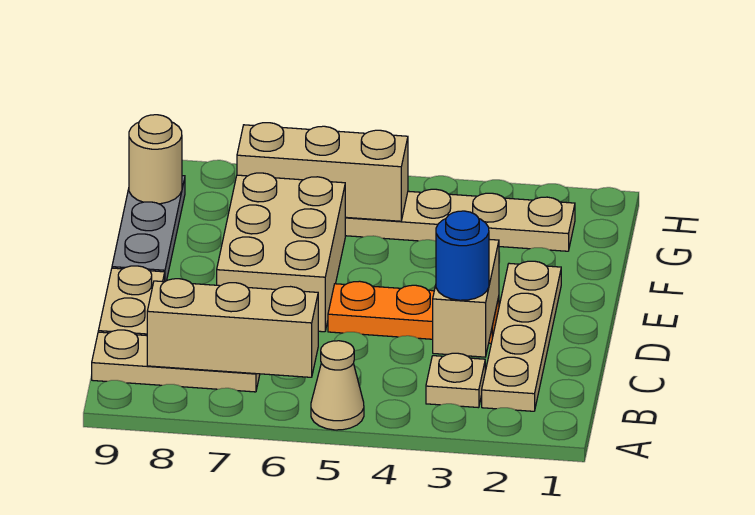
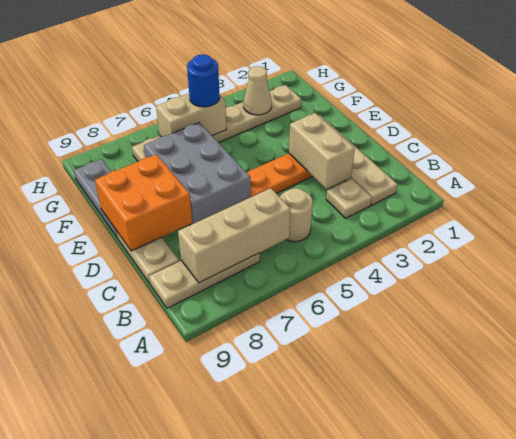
tan 1x1 cone [311,341,364,430] -> tan 1x1 cone moved to [243,66,272,115]
blue 1x1 round brick [436,211,489,300] -> blue 1x1 round brick moved to [187,54,220,107]
tan 2x3 brick [217,173,345,332] -> grey 2x3 brick [144,123,251,225]
none -> orange 2x2 brick [95,154,192,251]
tan 1x3 brick [237,123,408,221] -> tan 1x2 brick [156,93,227,137]
tan 1x1 round brick [129,115,182,204] -> tan 1x1 round brick moved to [280,188,313,242]

